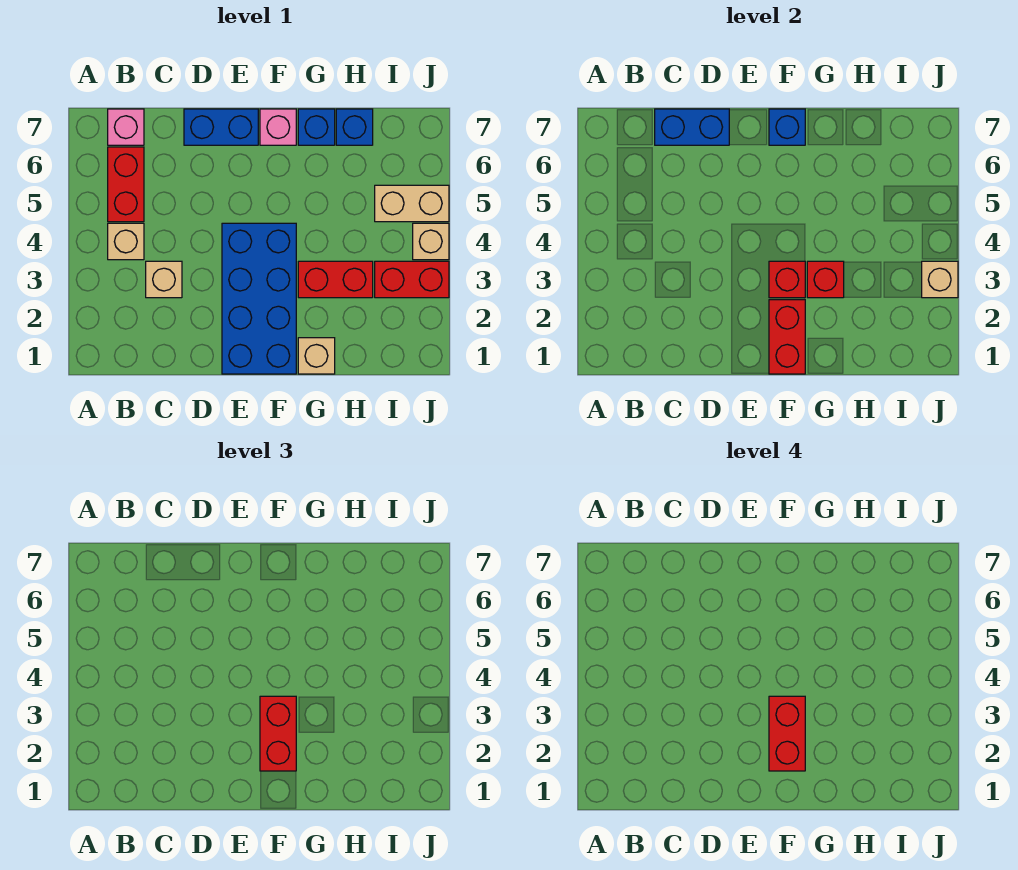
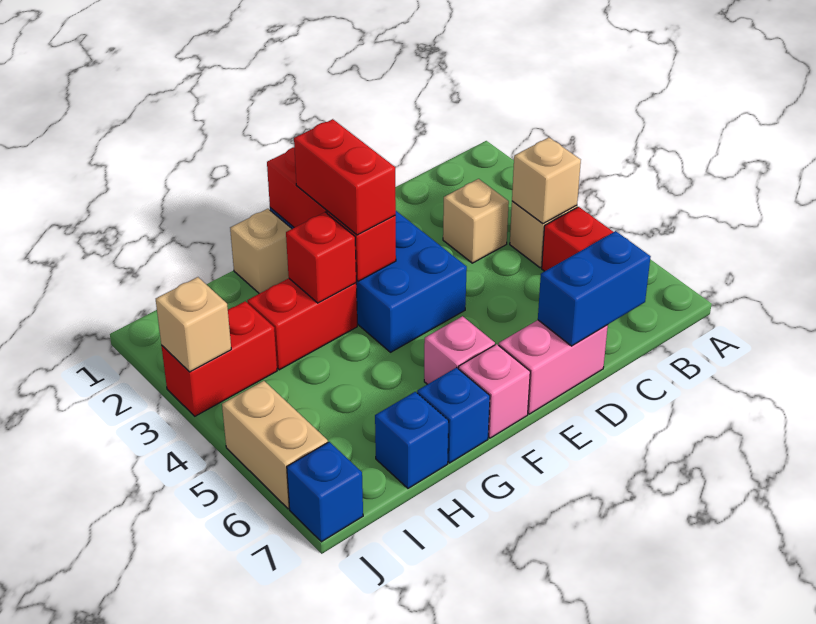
pink 1x1 brick [108,109,144,145] -> pink 1x1 brick moved to [424,316,495,384]
blue 1x2 brick [184,109,258,145] -> pink 1x2 brick [499,320,608,414]
red 1x2 brick [769,696,805,771] -> none
blue 1x1 brick [769,109,805,145] -> blue 1x1 brick moved to [287,442,363,542]
tan 1x2 brick [375,185,449,222] -> tan 1x2 brick turned to [222,381,328,509]
tan 1x1 brick [413,223,449,260] -> tan 1x1 brick moved to [512,138,581,224]

